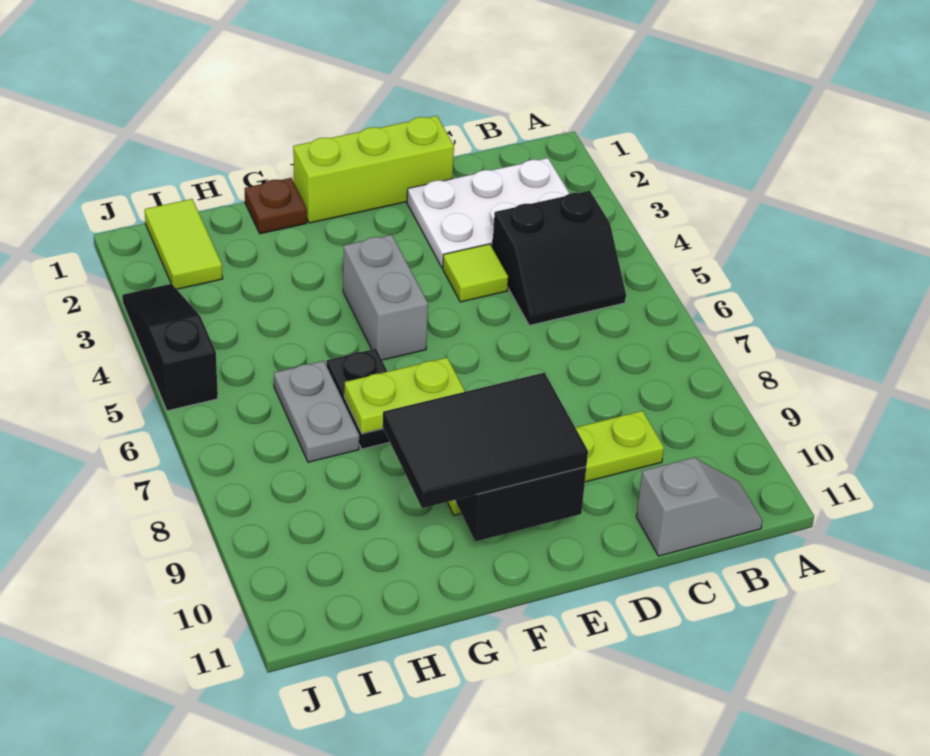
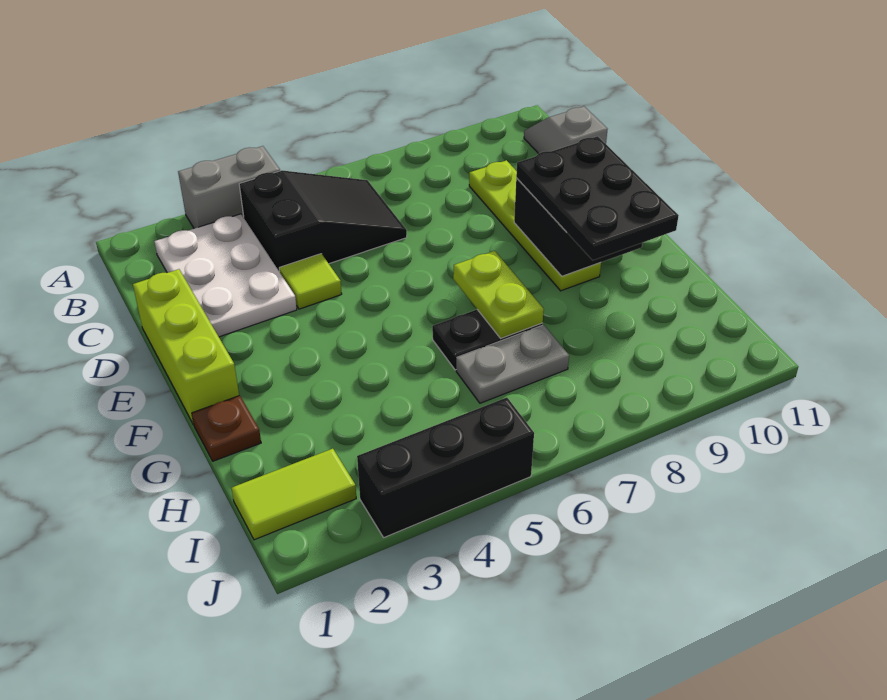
black 2x2 slope [492,191,626,325] -> black 2x3 slope [239,170,407,272]
black 2x3 tile [383,373,588,508] -> black 2x3 plate [516,136,679,260]
grey 1x2 brick [343,235,428,360] -> grey 1x2 brick moved to [178,146,280,228]
black 1x3 slope [122,284,218,411] -> black 1x3 brick [357,398,534,537]

